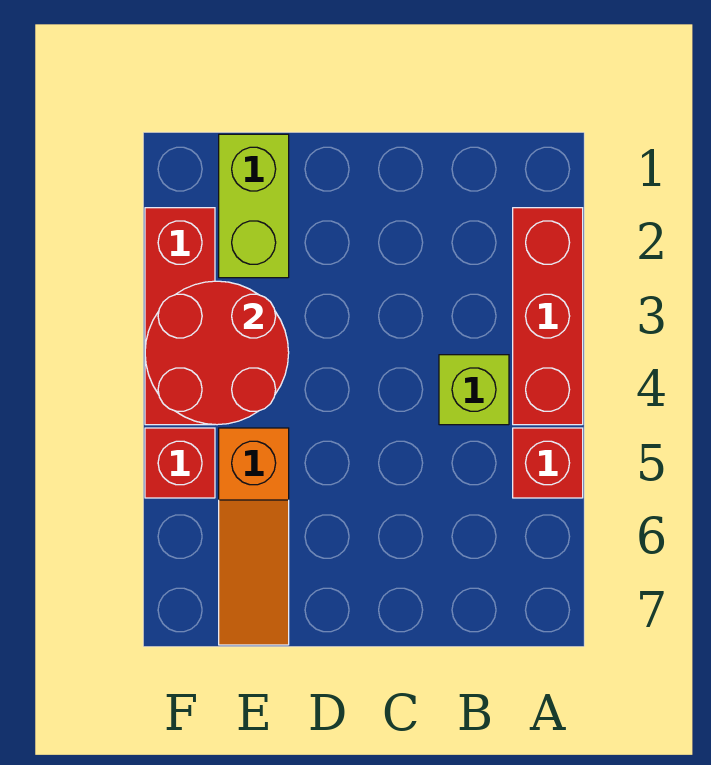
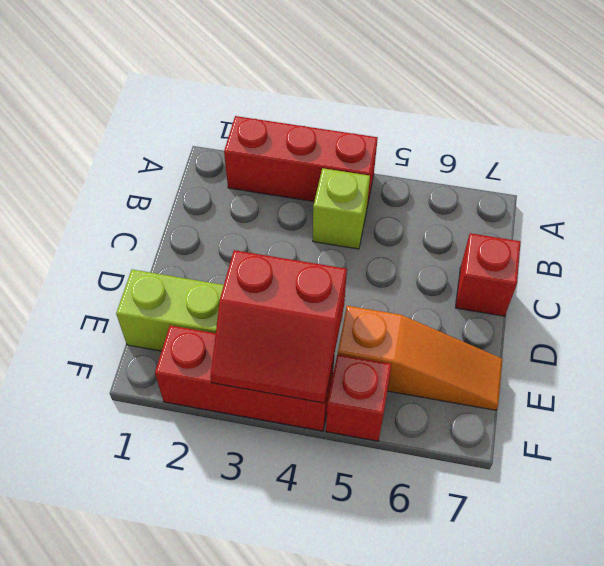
red 1x1 brick [513,428,583,498] -> red 1x1 brick moved to [455,233,521,316]
red 2x2 round brick [145,281,289,425] -> red 2x2 slope [211,250,347,403]

